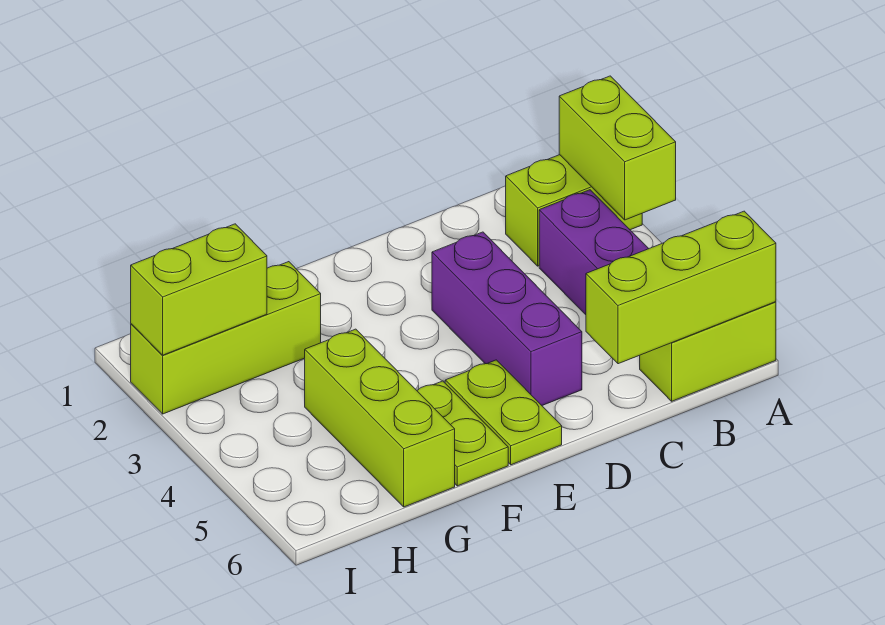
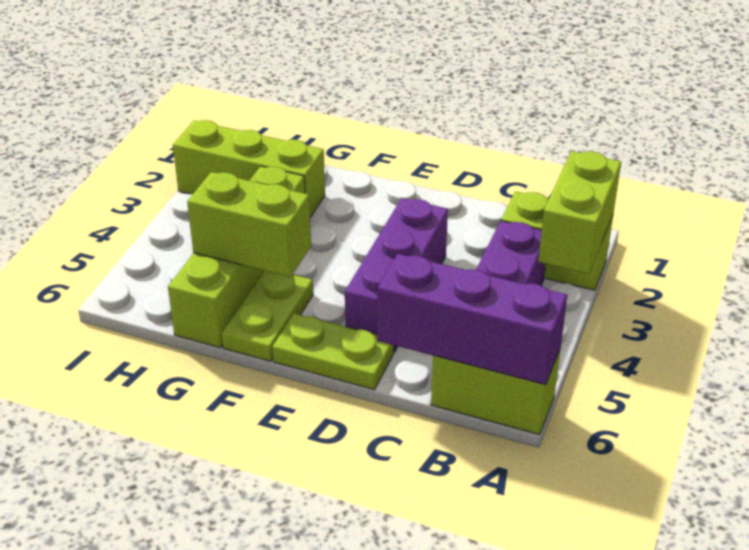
lime 1x3 brick [586,211,776,364] -> purple 1x3 brick [377,254,567,385]
lime 1x2 plate [445,360,562,465] -> lime 1x2 plate turned to [272,313,394,390]
lime 1x3 brick [305,329,455,507] -> lime 1x4 brick [168,166,305,348]
lime 1x2 brick [131,224,267,355] -> lime 1x2 brick moved to [187,172,311,277]

